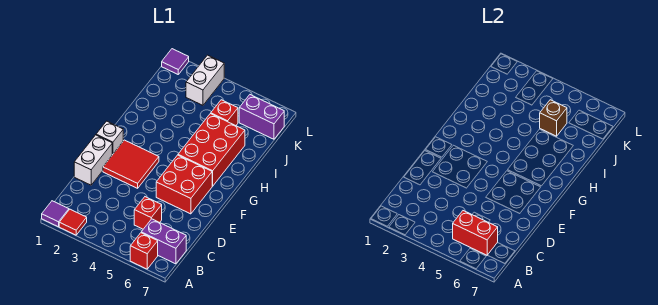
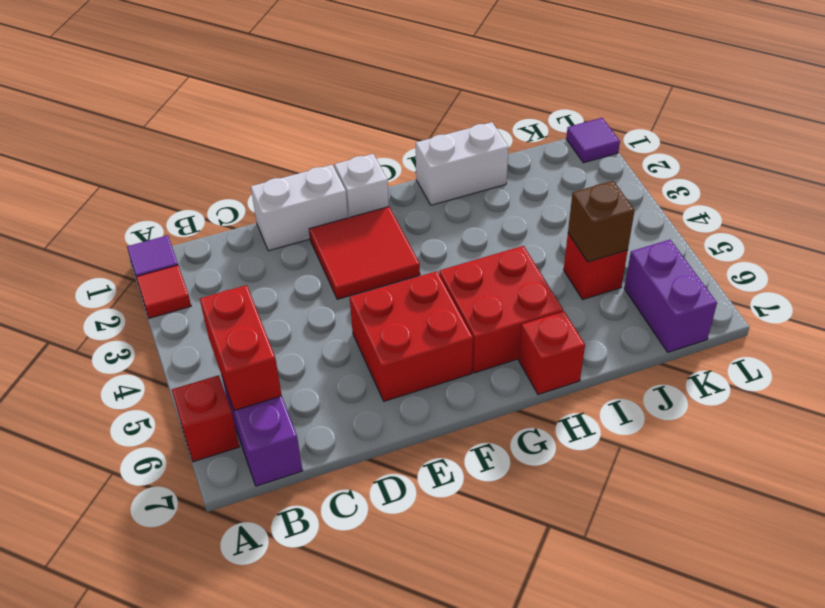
red 1x1 brick [134,197,162,229] -> red 1x1 brick moved to [519,311,585,394]
red 2x3 brick [178,114,245,186] -> red 2x2 brick [439,246,563,373]
white 1x2 brick [186,55,224,105] -> white 1x2 brick moved to [416,122,509,205]

